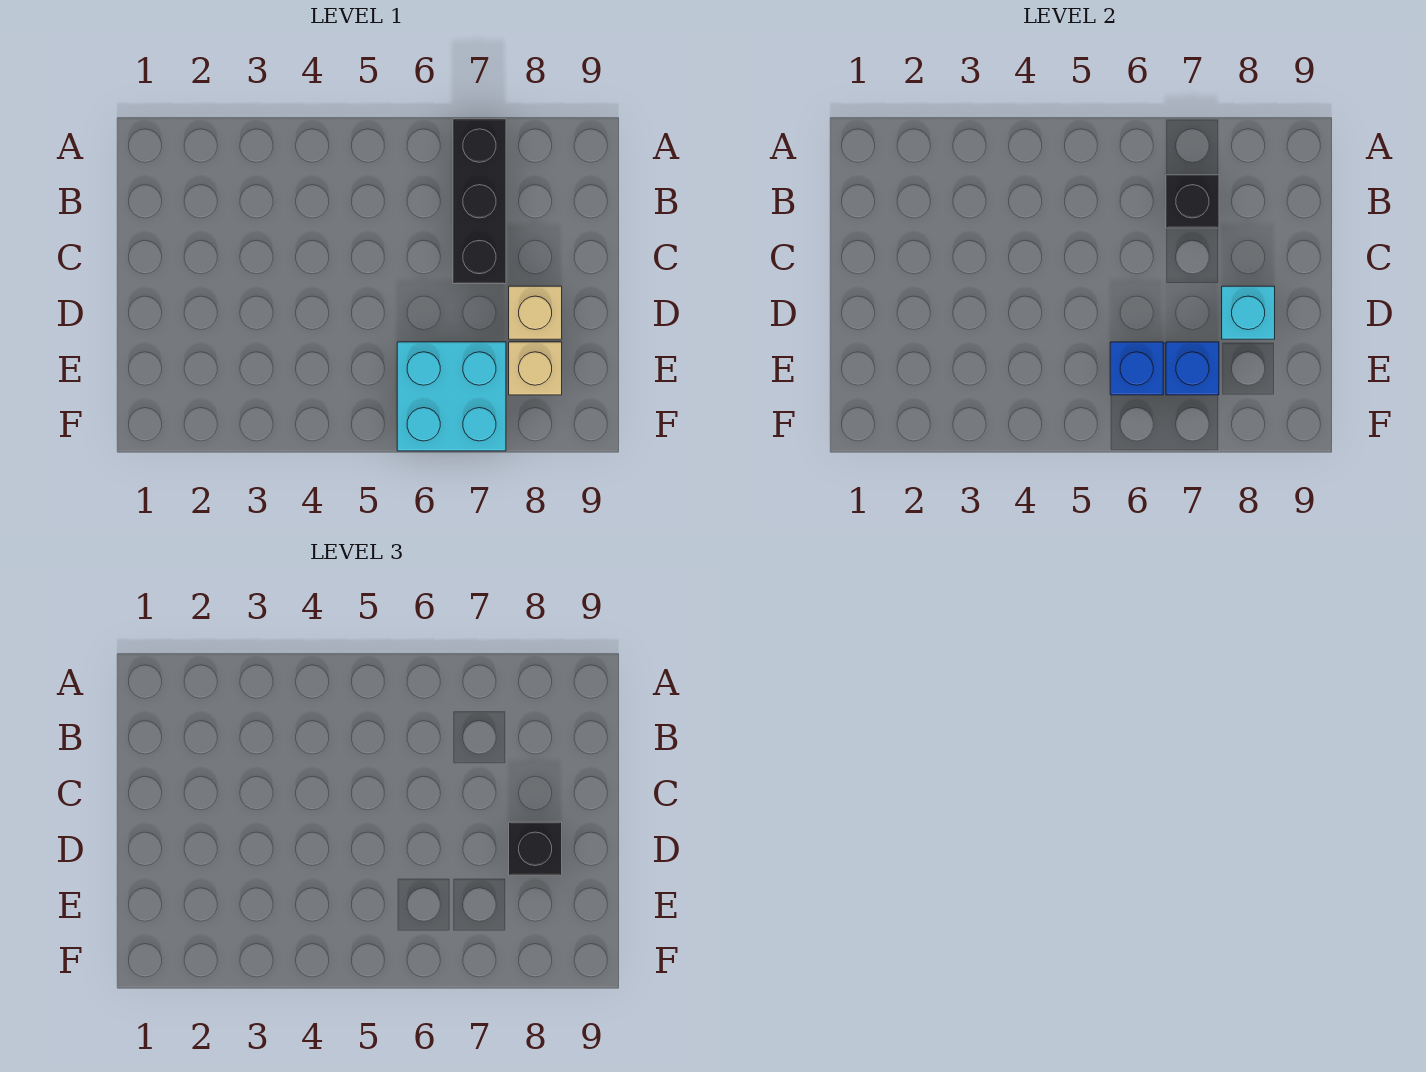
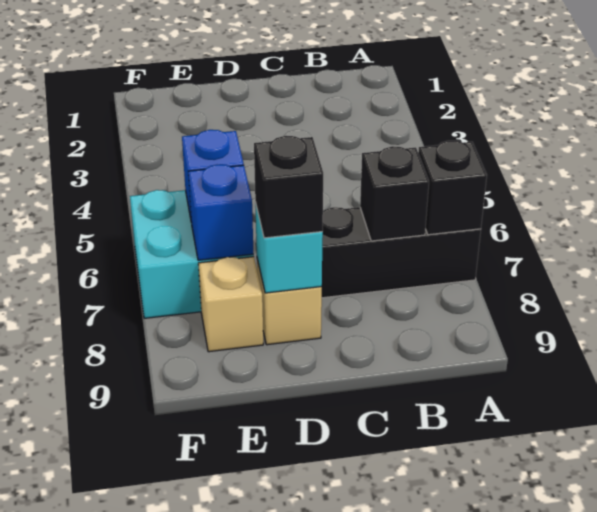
none -> black 1x1 brick [418,141,487,235]

